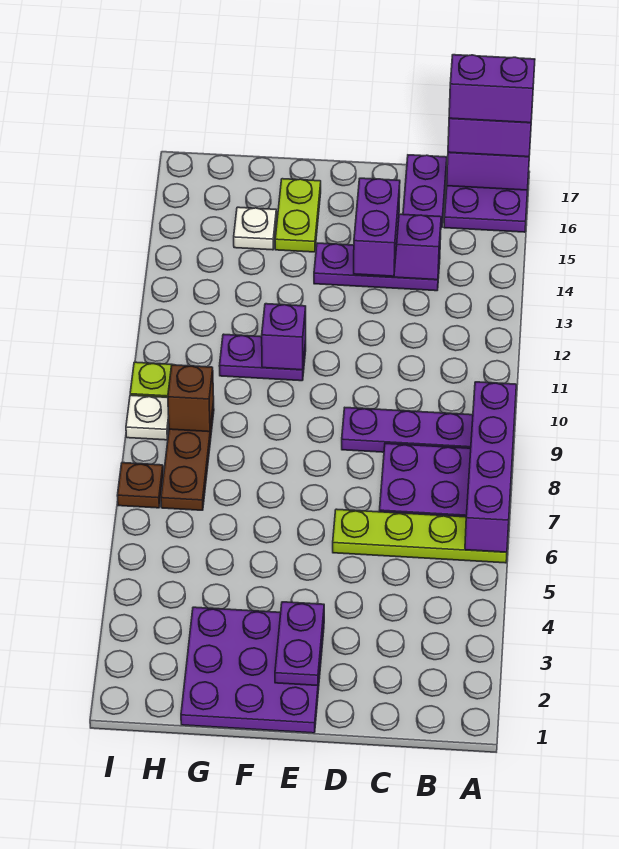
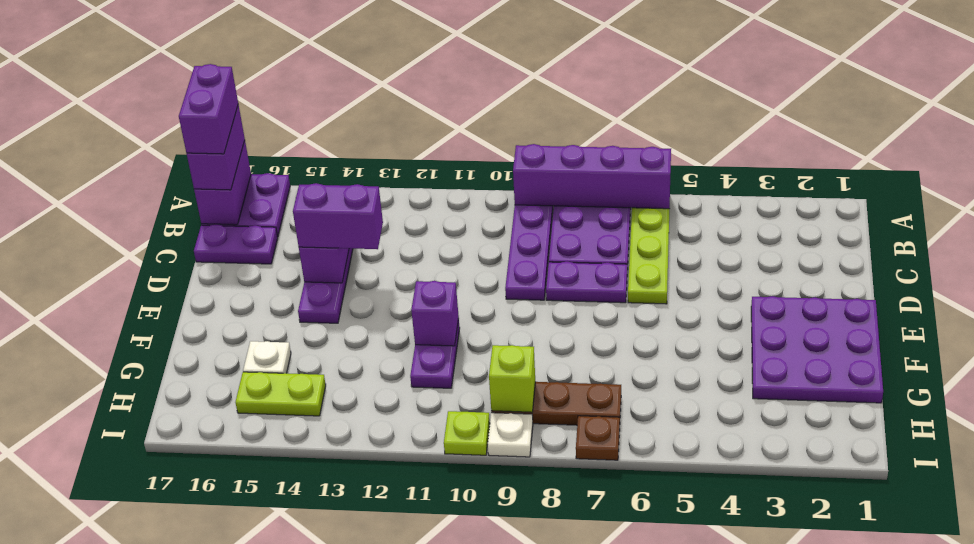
purple 1x2 plate [275,602,324,686] -> purple 1x2 plate moved to [546,261,627,303]
lime 1x2 plate [275,179,321,252] -> lime 1x2 plate moved to [236,372,326,416]
brown 1x1 brick [168,365,214,432] -> lime 1x1 brick [489,345,535,412]

